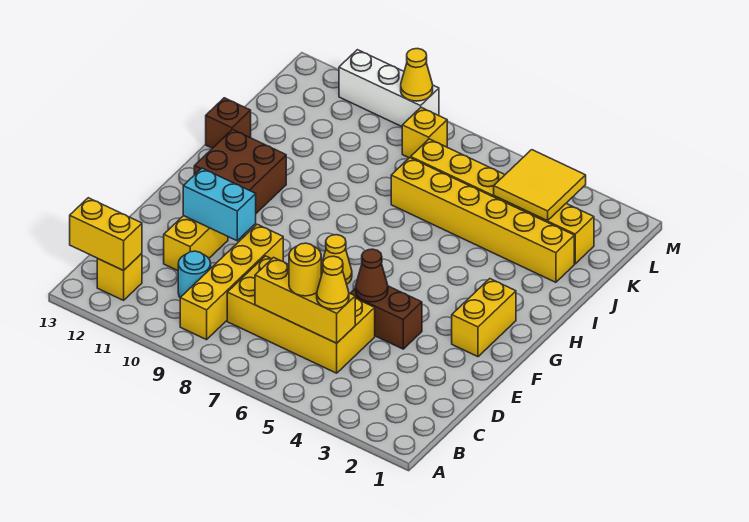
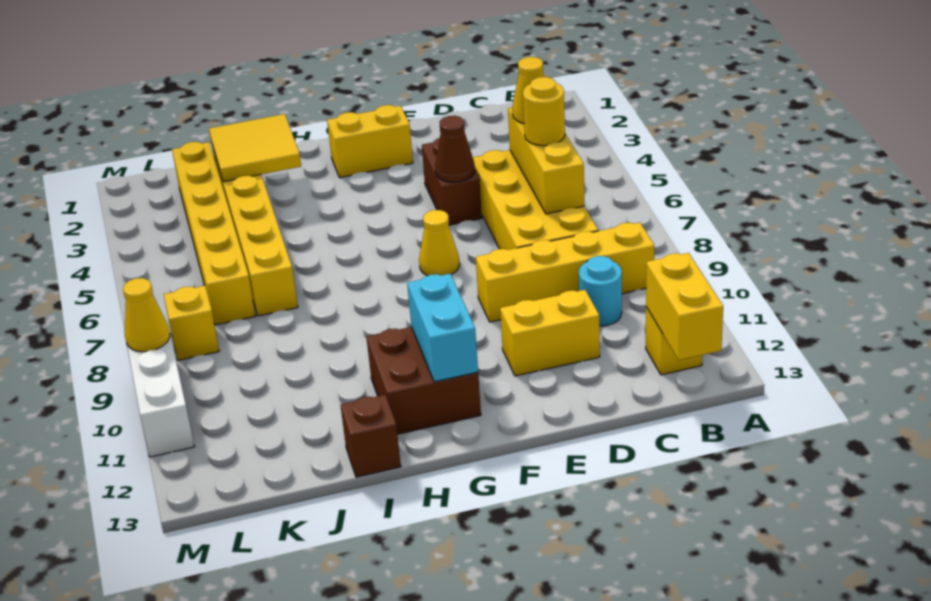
cyan 1x2 brick [183,168,256,241] -> cyan 1x2 brick moved to [407,274,478,382]
yellow 2x2 tile [494,150,586,221] -> yellow 2x2 tile moved to [209,114,301,182]

